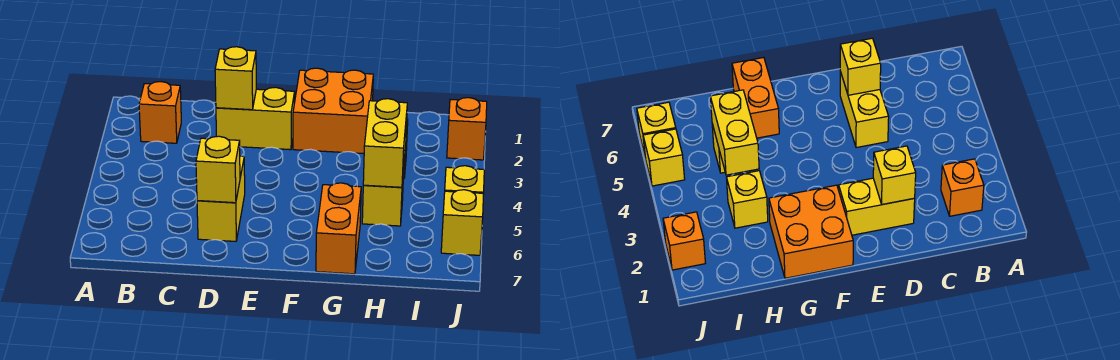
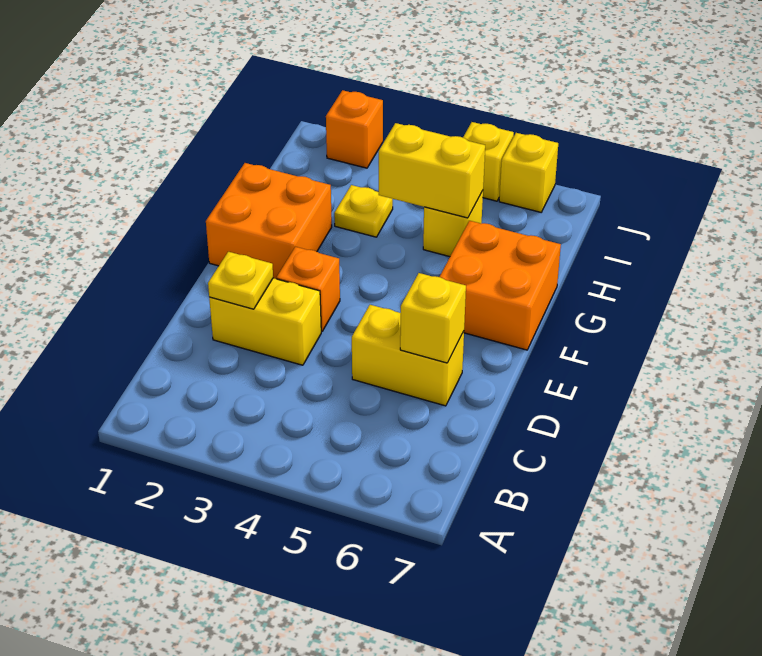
orange 1x1 brick [139,82,181,143] -> orange 1x1 brick moved to [276,247,340,332]
yellow 1x2 brick [216,87,295,150] -> yellow 1x2 brick turned to [209,278,321,365]
yellow 1x1 brick [215,47,256,110] -> yellow 1x1 plate [208,252,273,309]
orange 1x2 brick [316,183,361,274] -> orange 2x2 brick [440,221,561,350]
yellow 1x1 brick [726,171,768,228] -> yellow 1x1 plate [334,185,393,237]

